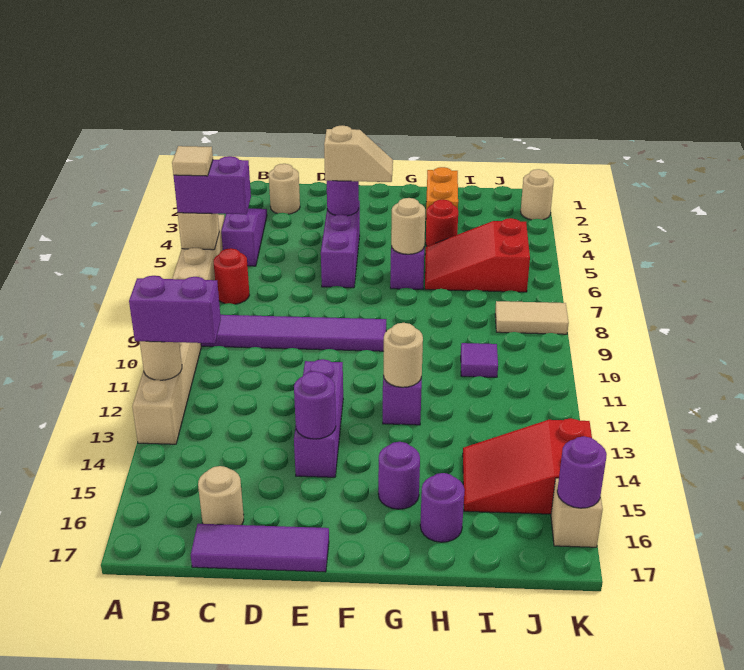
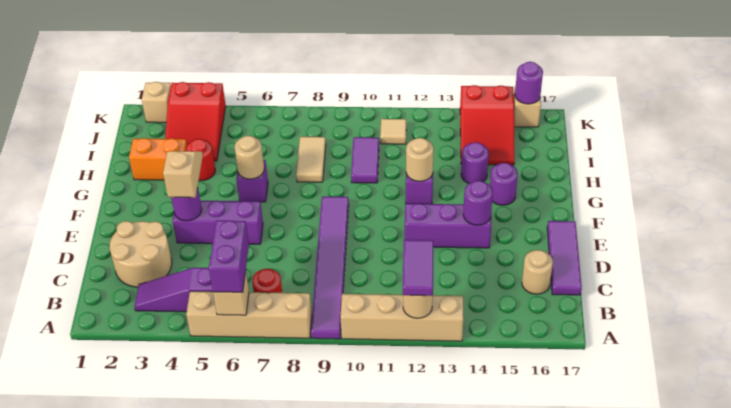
tan 1x1 tile [172,146,213,176] -> tan 1x1 tile moved to [380,119,406,144]
purple 1x2 brick [129,276,221,343] -> purple 1x2 tile [403,240,433,296]
tan 1x1 round brick [269,164,300,214] -> tan 2x2 round brick [110,221,172,287]
red 2x3 slope [425,218,530,292] -> red 2x3 slope moved to [165,82,226,161]
purple 1x1 round brick [420,473,464,542] -> purple 1x1 round brick moved to [461,142,489,183]
purple 1x1 tile [461,343,498,377] -> purple 1x2 tile [351,137,379,183]
tan 1x2 tile [495,301,569,334] -> tan 1x2 tile moved to [296,137,326,182]
tan 1x1 round brick [521,169,554,220] -> tan 1x1 brick [142,82,171,123]

